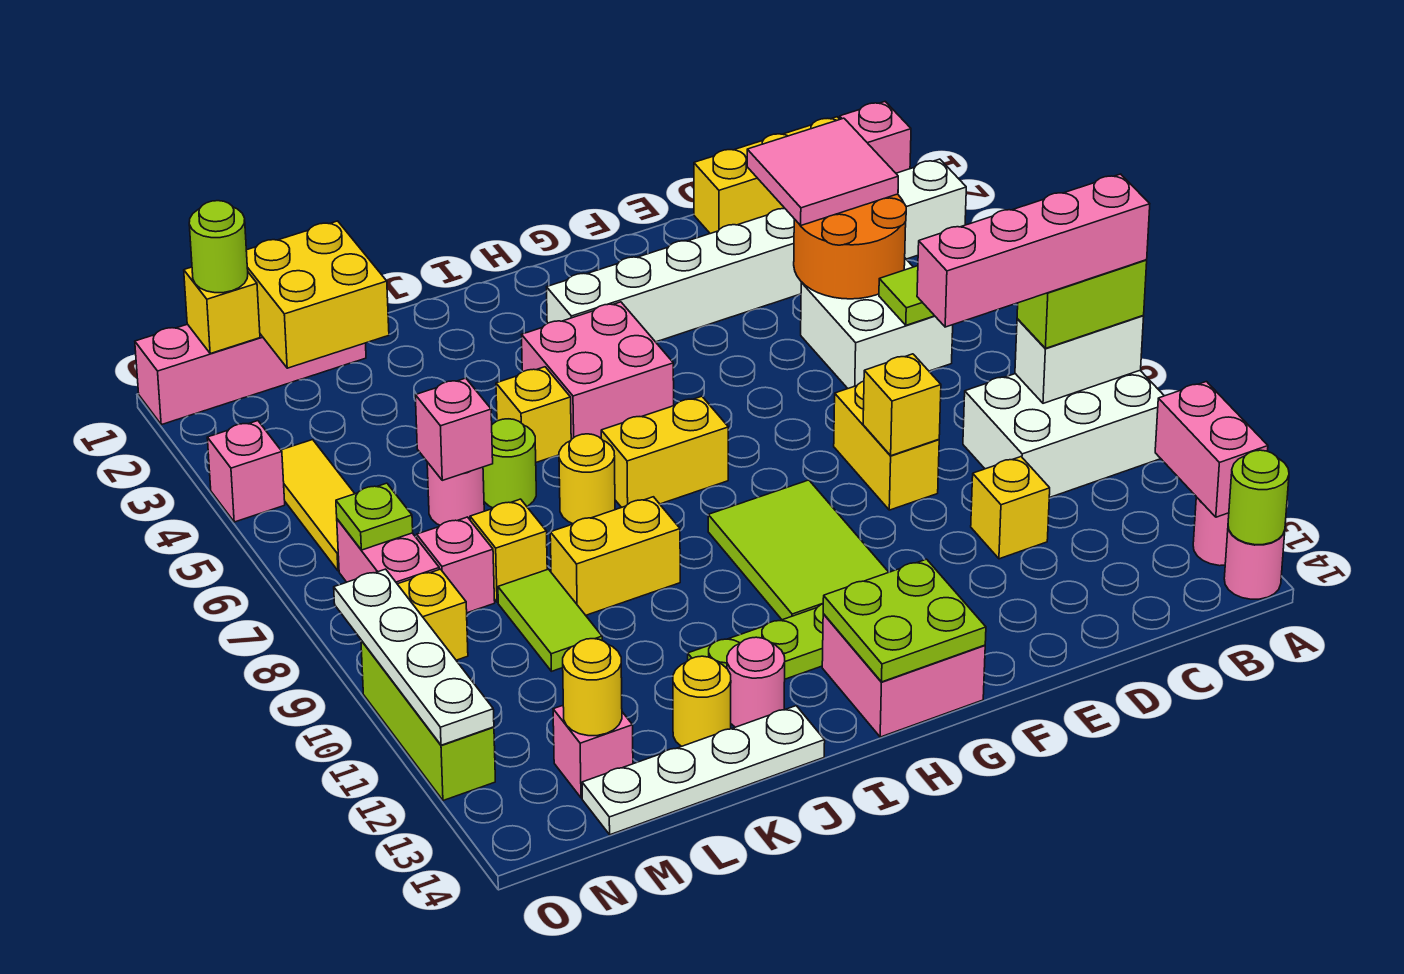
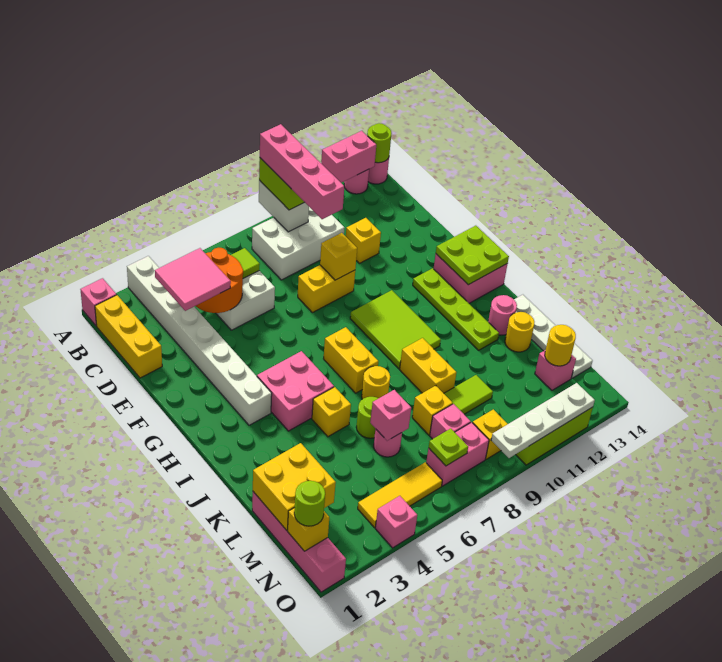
white 2x3 brick [963,371,1164,498] -> white 2x3 brick turned to [252,207,344,280]
lime 2x3 tile [708,480,889,620] -> lime 2x3 tile turned to [350,290,441,369]

